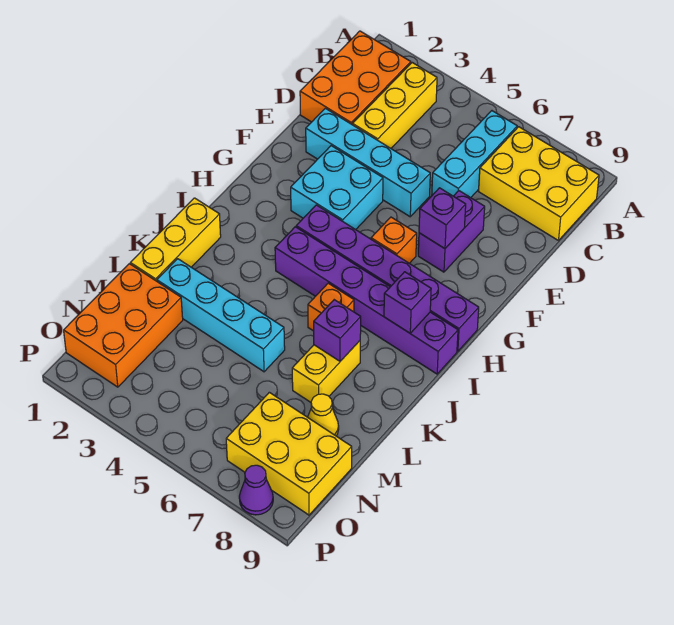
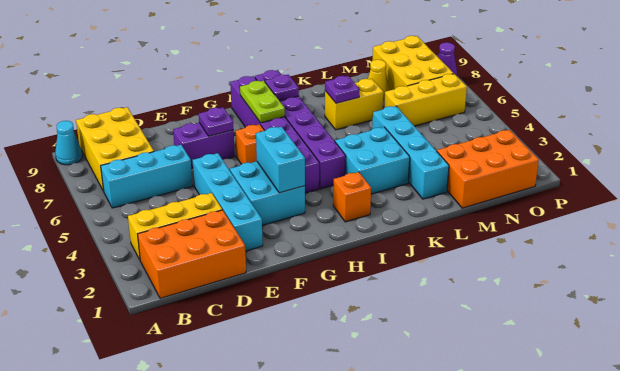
none -> cyan 1x1 cone [55,121,82,165]
purple 1x1 brick [419,188,466,249] -> purple 1x1 plate [199,107,234,136]
none -> cyan 1x2 brick [256,127,305,193]
none -> lime 1x2 plate [240,81,285,123]
purple 1x1 brick [384,272,431,333] -> purple 1x1 plate [265,75,299,101]
yellow 1x3 brick [130,198,221,281] -> yellow 1x3 brick moved to [384,74,467,126]
none -> cyan 2x2 brick [335,127,410,194]
orange 1x1 brick [308,283,354,331] -> orange 1x1 brick moved to [333,172,371,222]
purple 1x1 brick [314,300,361,361] -> purple 1x1 plate [325,76,359,103]

